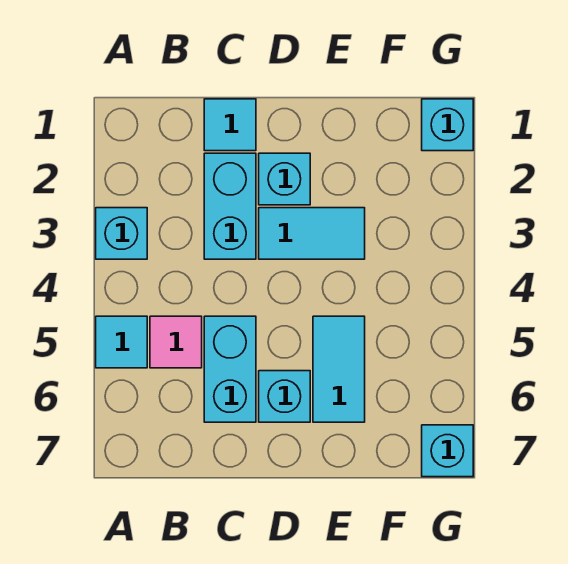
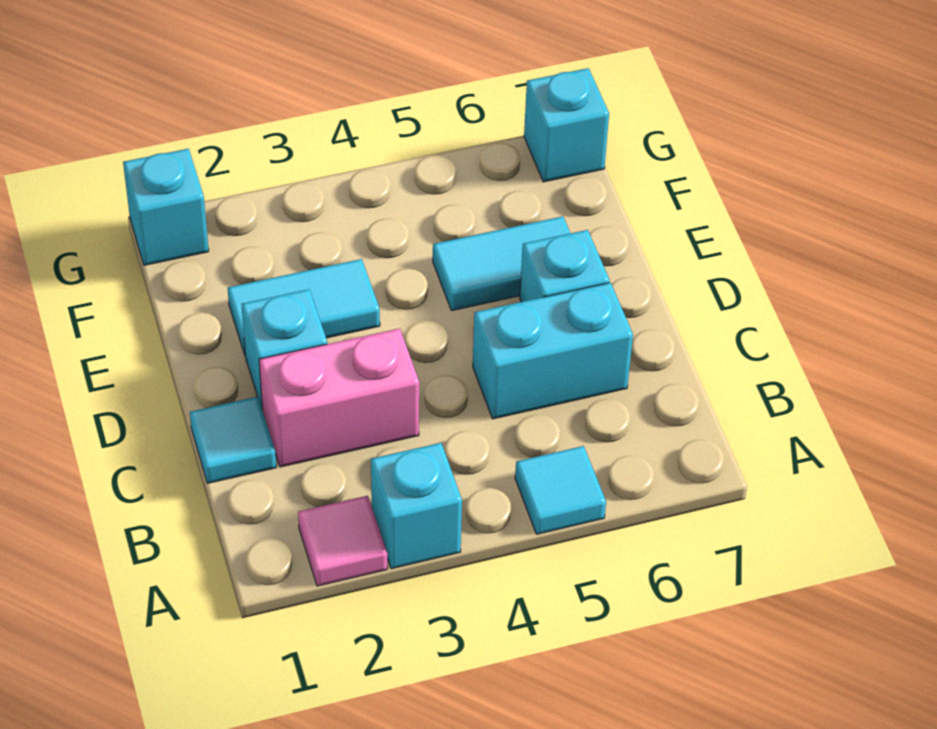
pink 1x1 tile [150,316,202,368] -> pink 1x1 tile moved to [298,496,387,586]
cyan 1x2 brick [204,153,256,259] -> pink 1x2 brick [259,328,419,467]
cyan 1x2 tile [259,208,365,259] -> cyan 1x2 tile turned to [228,259,380,354]

